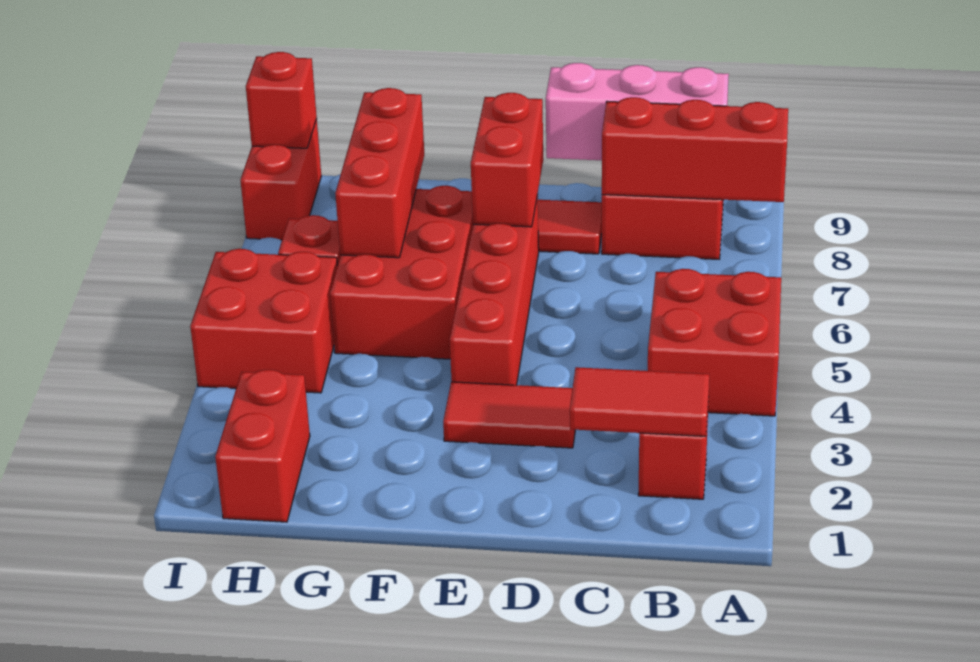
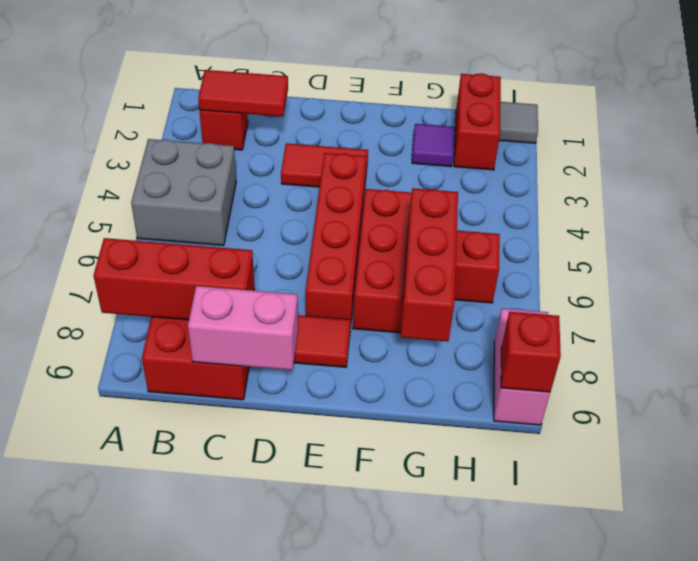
red 2x2 brick [648,269,781,416] -> grey 2x2 brick [131,139,236,246]
pink 1x3 brick [546,63,729,160] -> pink 1x2 brick [188,286,298,370]
red 1x2 brick [471,93,543,227] -> none
none -> purple 1x1 tile [412,124,455,167]
red 2x2 brick [190,249,337,393] -> none
none -> grey 1x1 tile [499,102,538,143]
red 1x2 brick [240,119,321,240] -> pink 1x2 brick [494,308,550,425]

